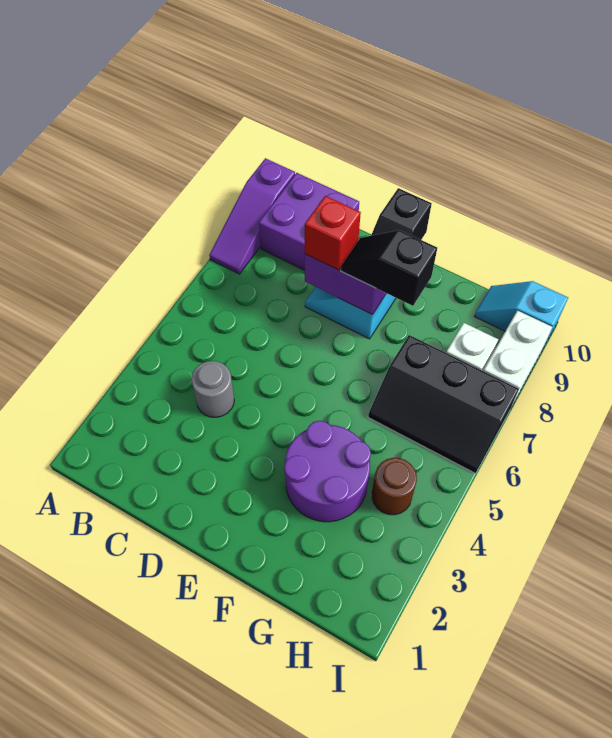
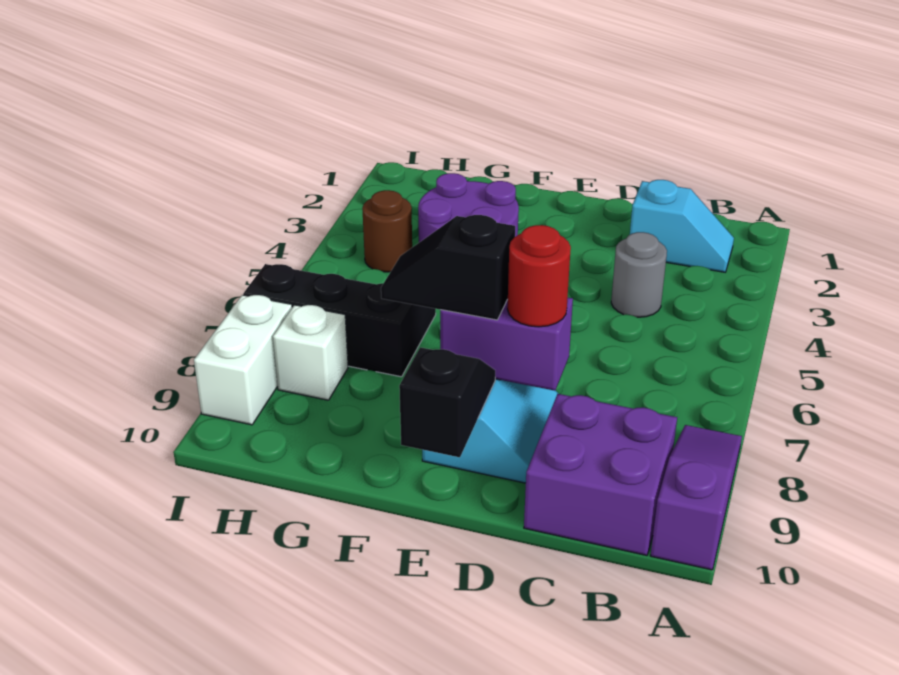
red 1x1 brick [305,196,361,270] -> red 1x1 round brick [507,225,571,327]
black 1x2 slope [341,230,437,306] -> black 1x2 slope turned to [381,215,515,320]
cyan 1x2 slope [474,281,568,346] -> cyan 1x2 slope moved to [630,180,734,272]

